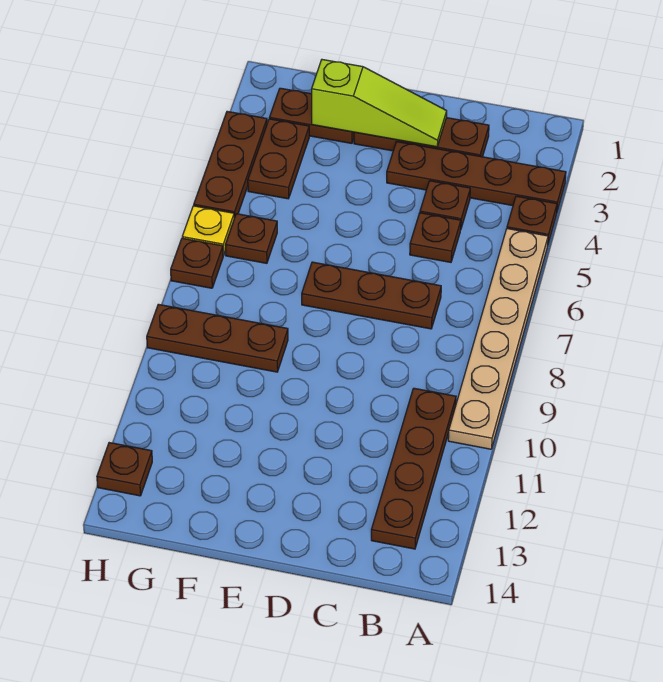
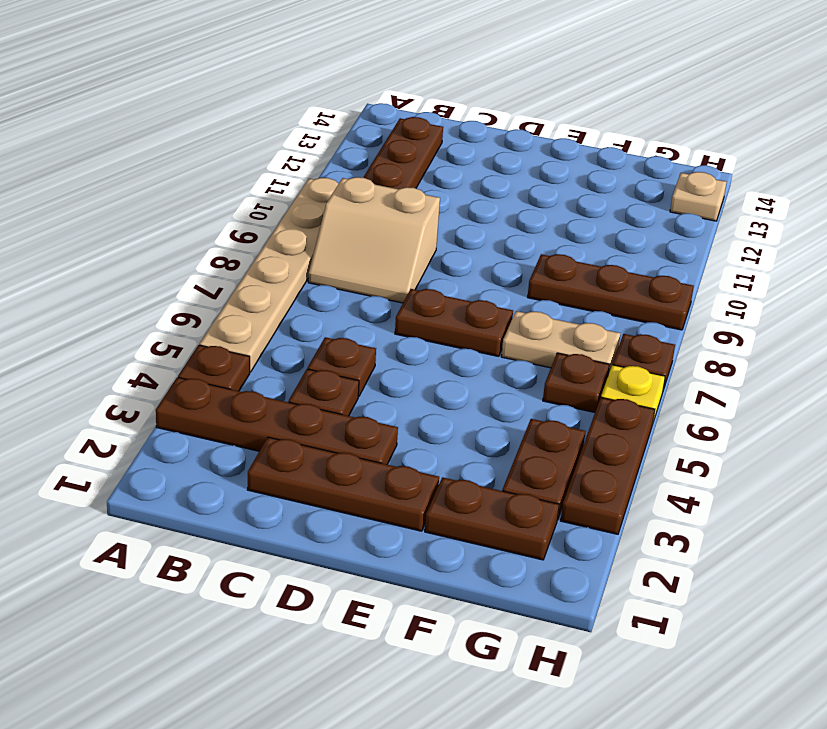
none -> tan 2x2 slope [308,177,440,303]
brown 1x3 plate [302,262,441,329] -> brown 1x2 plate [395,289,513,356]
lime 1x3 slope [312,60,447,147] -> none
none -> tan 1x2 plate [501,311,621,375]
brown 1x1 plate [97,443,152,496] -> tan 1x1 plate [670,172,727,221]

